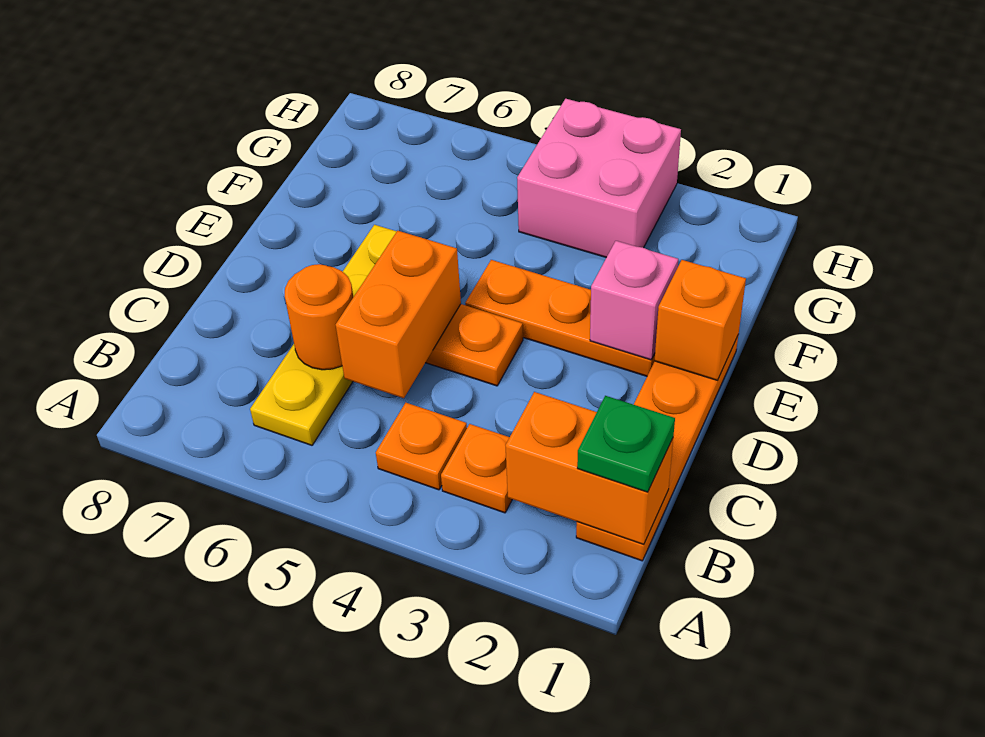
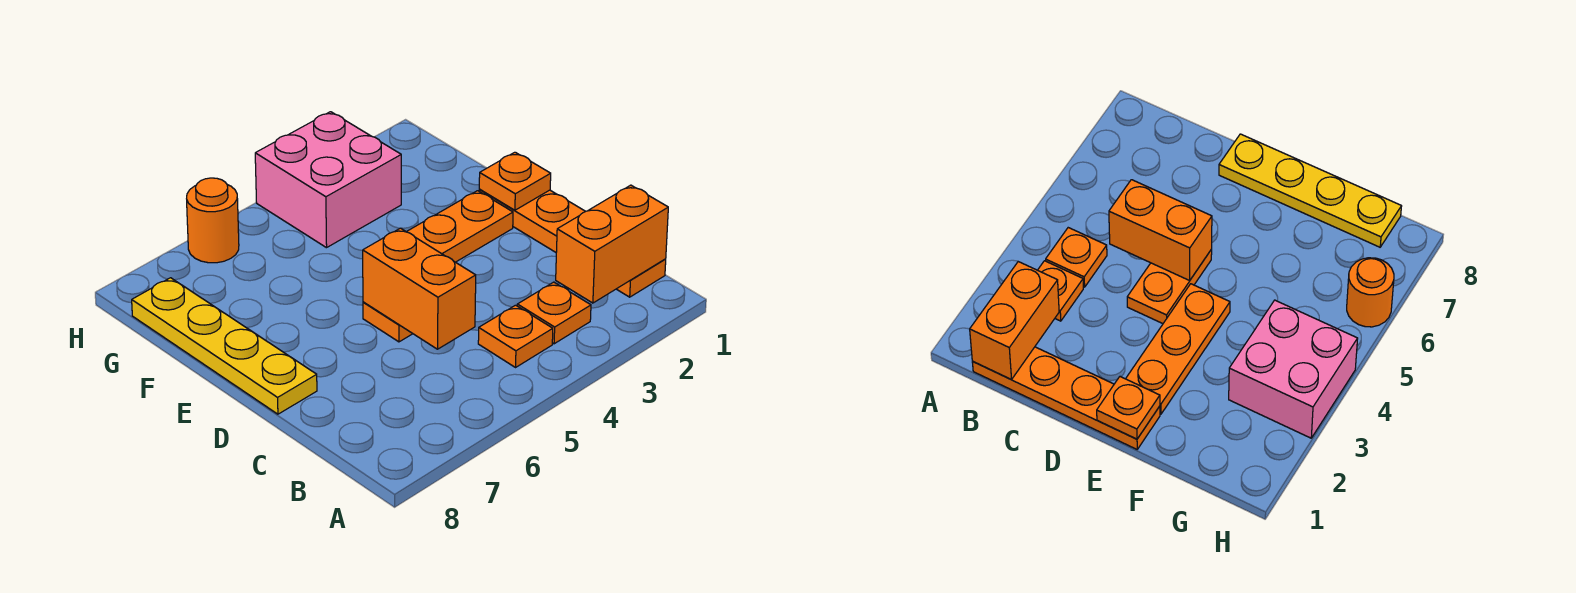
green 1x1 plate [577,396,675,492] -> none
yellow 1x4 plate [250,225,397,445] -> yellow 1x4 plate moved to [132,278,317,414]
orange 1x1 round brick [285,264,353,370] -> orange 1x1 round brick moved to [187,178,239,263]
orange 1x1 brick [655,260,746,380] -> orange 1x1 plate [479,152,551,210]
pink 1x1 brick [590,241,678,360] -> none

